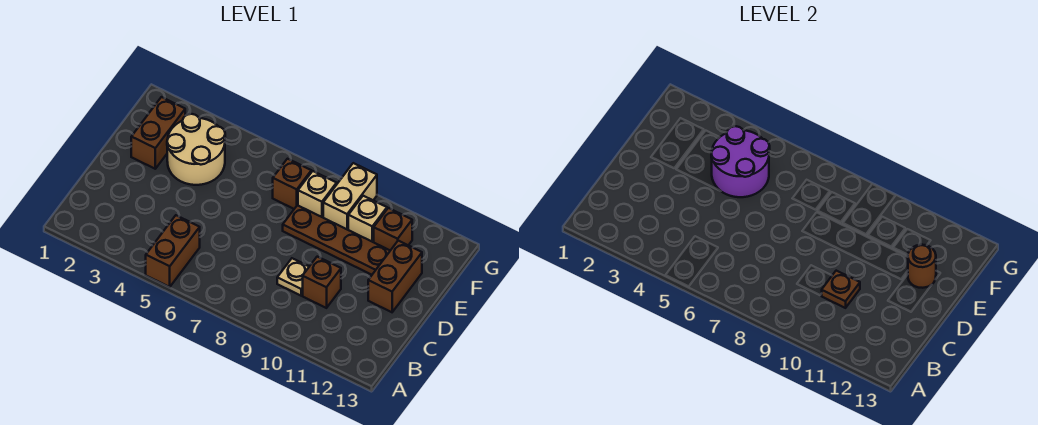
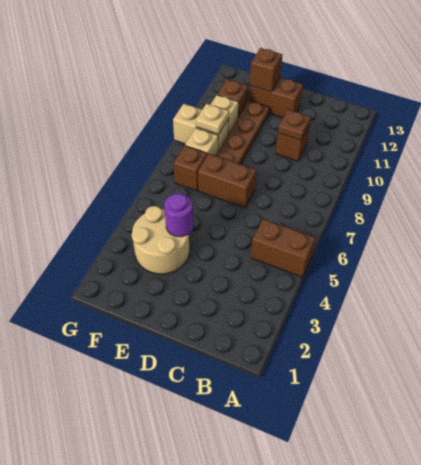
tan 1x1 plate [277,258,309,296] -> tan 1x1 plate moved to [196,104,229,134]
brown 1x2 brick [131,97,185,169] -> brown 1x2 brick moved to [198,154,257,208]
purple 2x2 round brick [711,126,770,197] -> purple 1x1 round brick [164,194,193,237]
brown 1x1 round brick [908,245,936,288] -> brown 1x1 brick [250,48,282,92]

